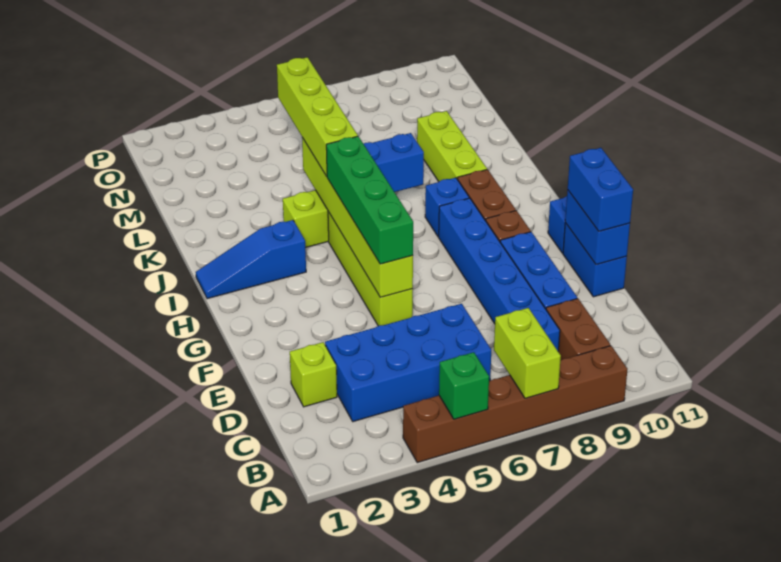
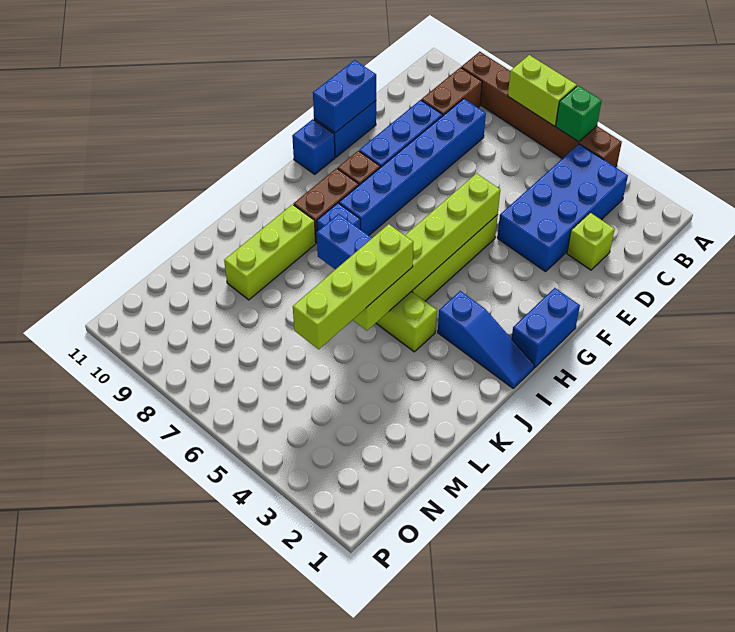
lime 1x2 brick [494,308,561,398] -> lime 1x2 brick turned to [508,55,577,126]
blue 2x4 brick [325,304,491,422] -> blue 2x4 brick turned to [497,144,628,272]
blue 1x2 brick [568,148,633,231] -> blue 1x2 brick moved to [512,288,580,368]
green 1x4 brick [326,136,413,264] -> none

